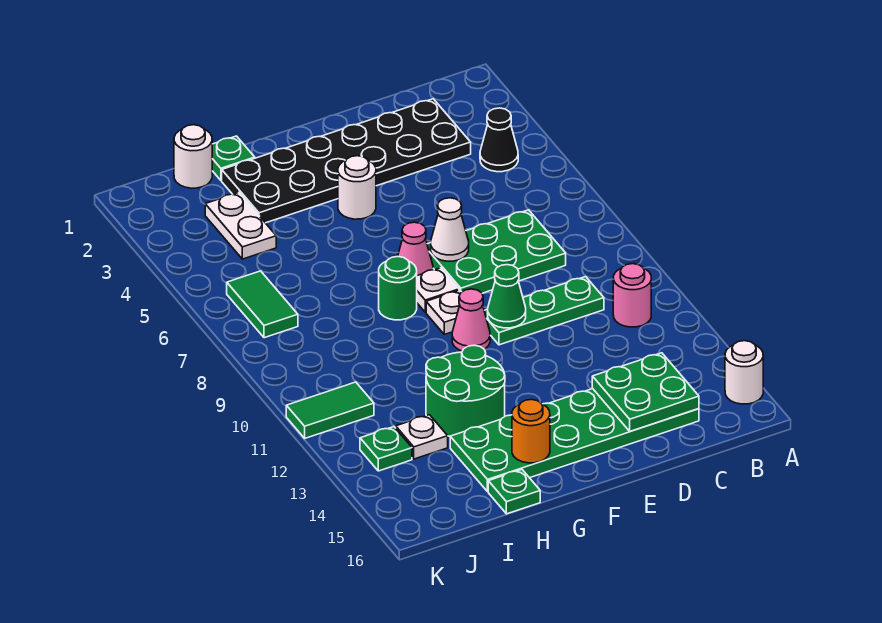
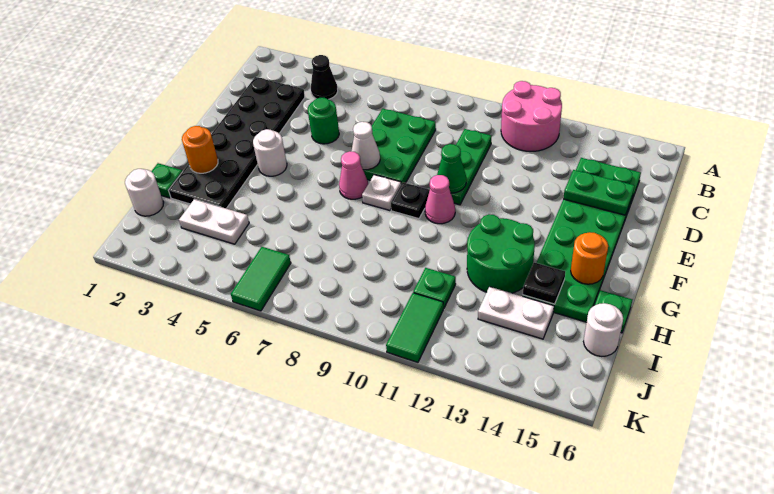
white 1x1 round brick [725,341,763,404] -> white 1x1 round brick moved to [584,303,623,356]
pink 1x1 round brick [613,264,651,327] -> pink 2x2 round brick [501,81,562,152]
green 2x2 plate [592,353,699,431] -> green 1x2 plate [563,170,635,215]
white 1x1 plate [426,290,461,334] -> black 1x1 plate [391,182,430,219]
none -> orange 1x1 round brick [182,126,218,173]
green 1x1 round brick [379,257,417,320] -> green 1x1 round brick moved to [308,98,339,144]
none -> black 1x1 plate [523,262,565,304]
white 1x1 plate [396,415,448,459] -> white 1x2 plate [478,287,554,339]
green 1x2 tile [227,271,298,338] -> green 1x2 tile turned to [231,247,291,311]
green 1x1 plate [360,427,412,471] -> green 1x1 plate moved to [413,268,456,309]

